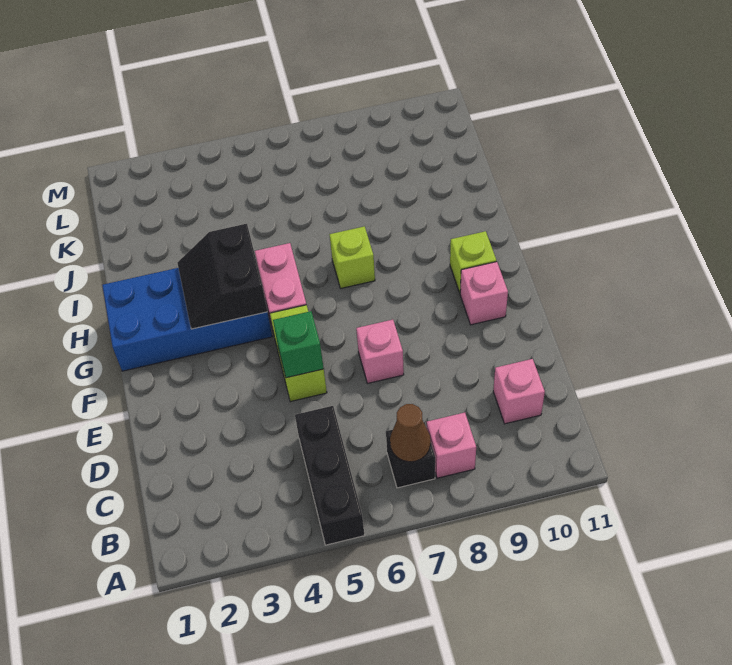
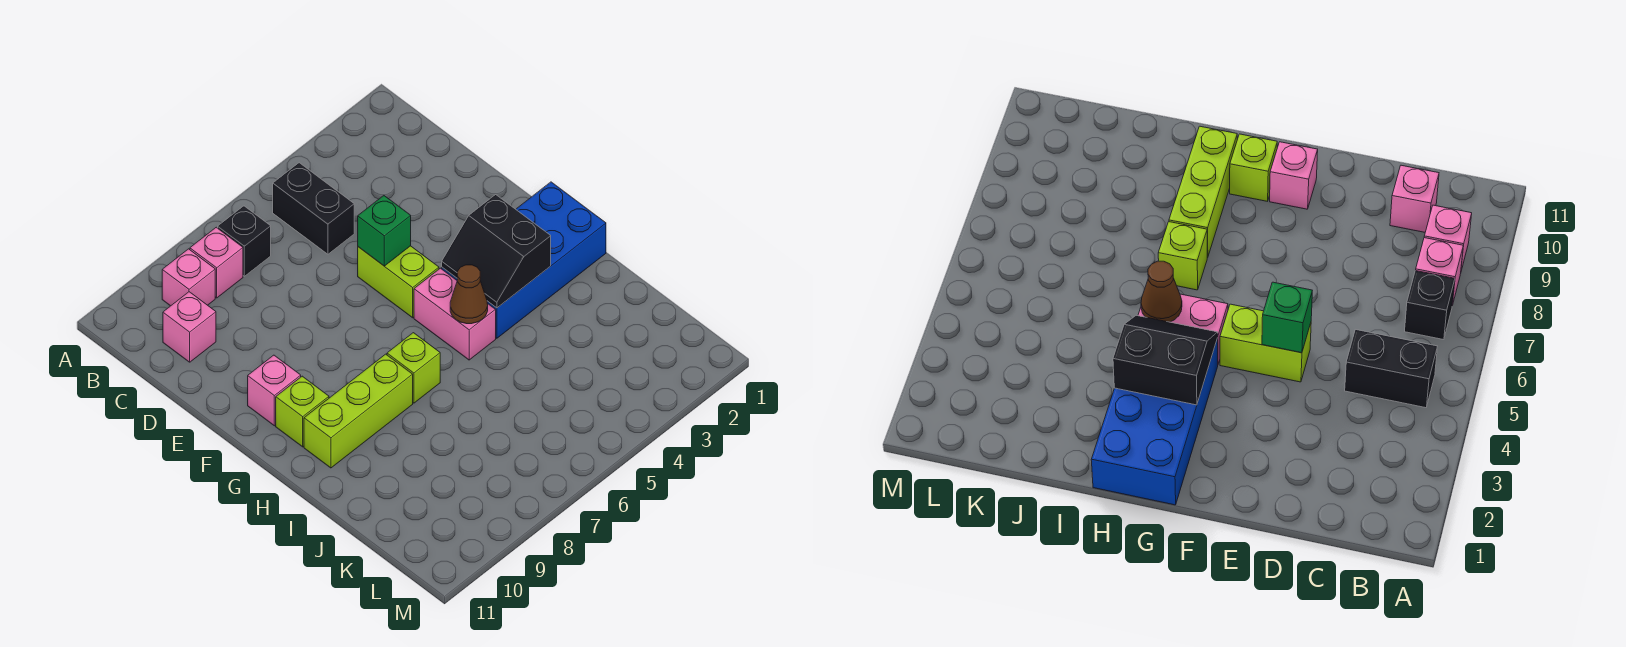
black 1x3 brick [295,406,364,545] -> black 1x2 brick [273,163,354,254]
brown 1x1 cone [390,404,431,462] -> brown 1x1 cone moved to [450,265,488,324]
pink 1x1 brick [356,320,404,383] -> pink 1x1 brick moved to [162,249,215,306]
black 2x2 slope [177,224,267,329] -> black 2x2 slope turned to [442,195,551,308]
none -> lime 1x3 brick [304,354,413,468]

